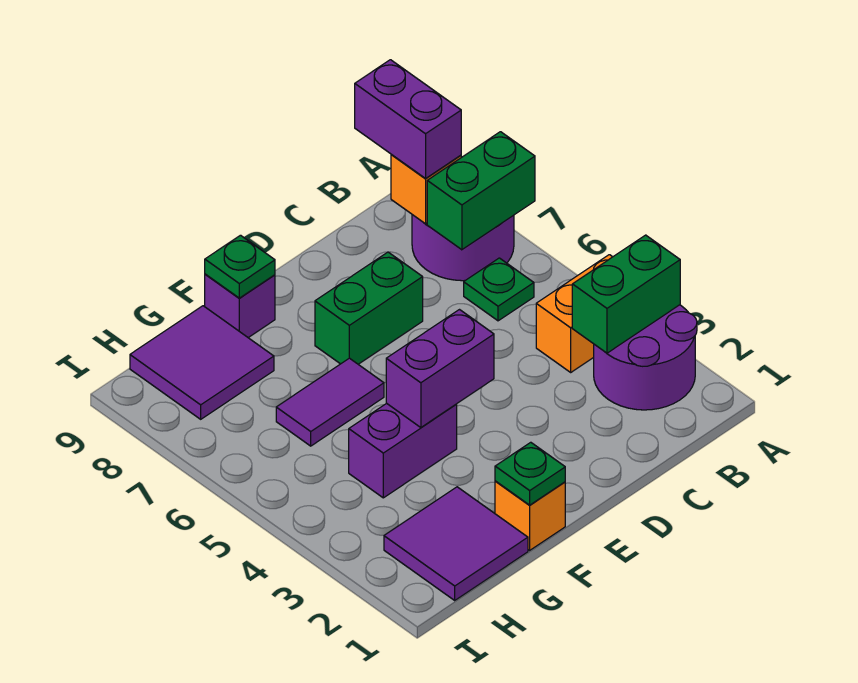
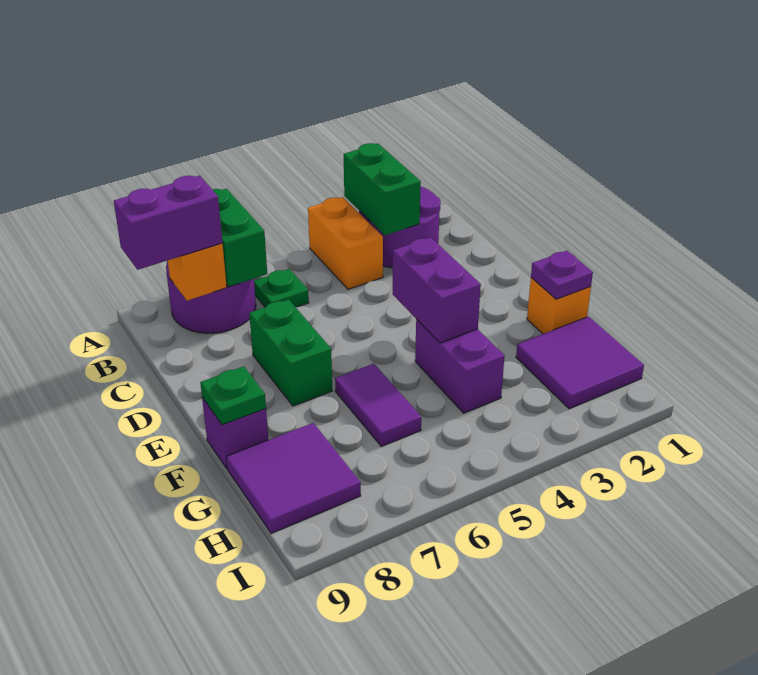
green 1x1 plate [495,442,565,505] -> purple 1x1 plate [531,251,593,299]

